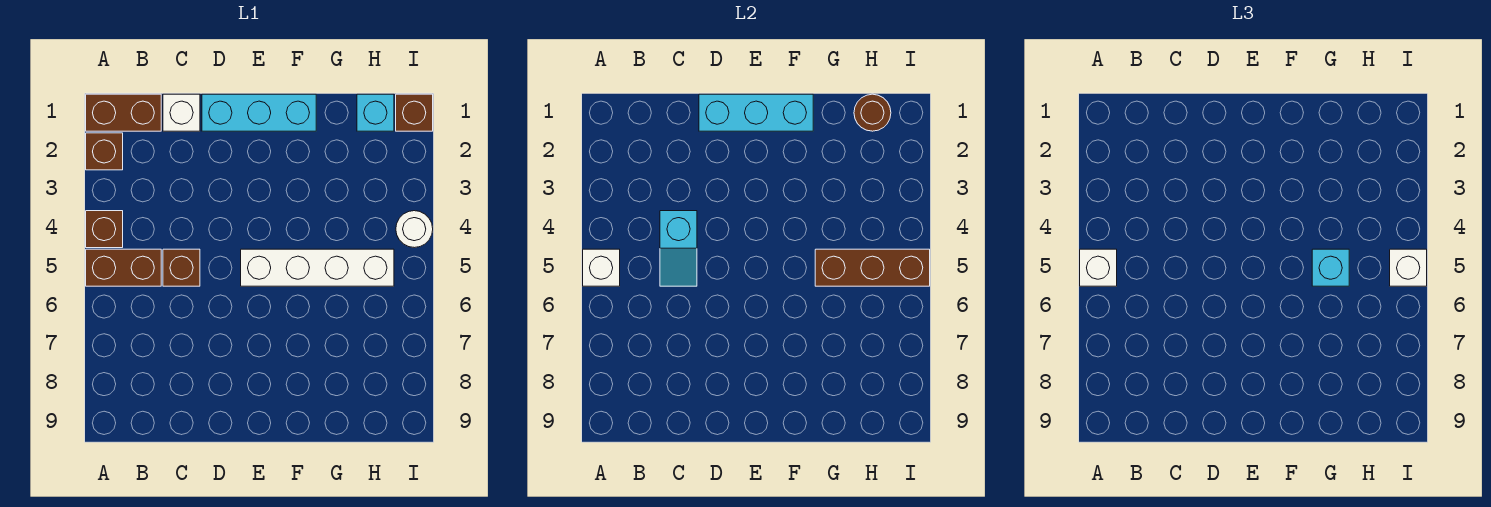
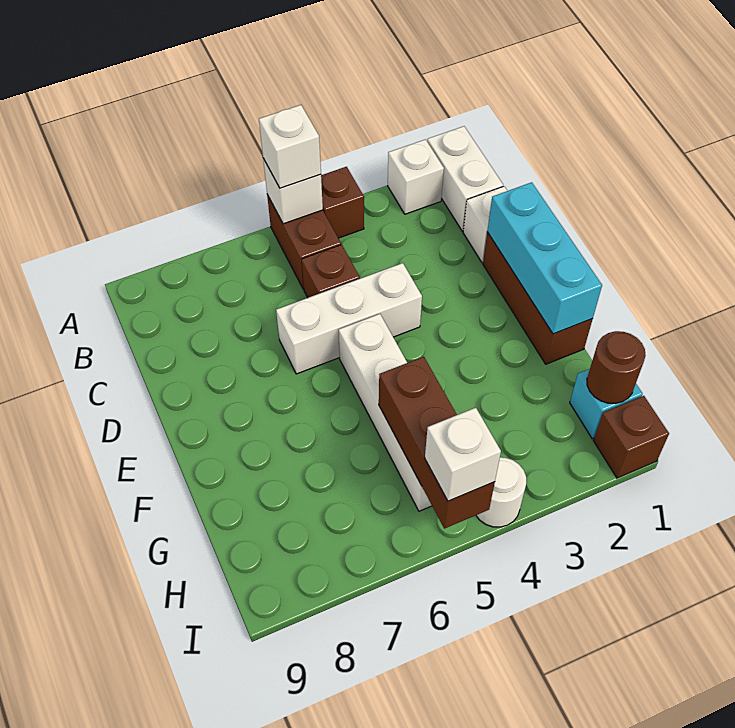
brown 1x2 brick [86,94,161,131] -> white 1x2 brick [427,126,503,231]
brown 1x1 brick [86,133,123,170] -> white 1x1 brick [388,139,444,214]
cyan 1x2 slope [660,211,697,286] -> none
cyan 1x3 brick [202,94,316,131] -> brown 1x3 brick [483,232,593,364]
none -> white 1x3 brick [276,263,422,374]
cyan 1x1 brick [1312,249,1349,286] -> none

